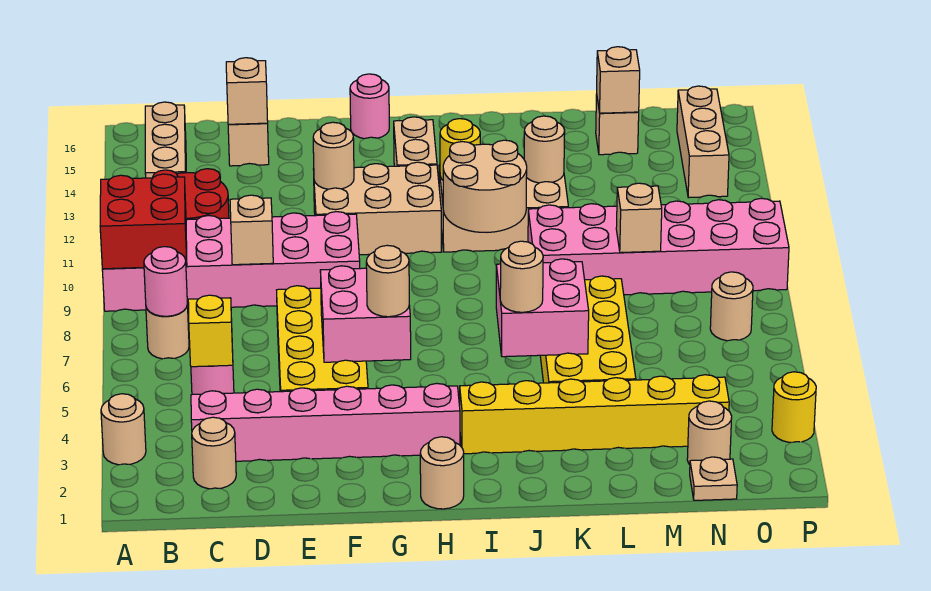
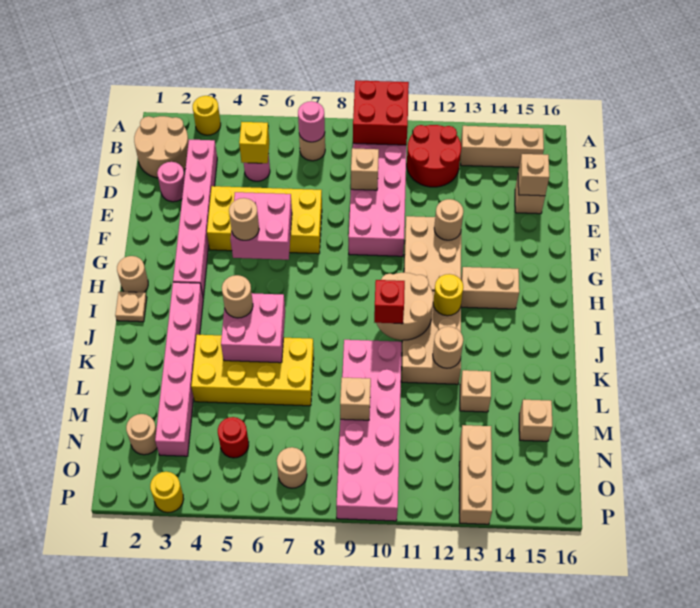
tan 1x1 round brick [101,394,146,465] -> yellow 1x1 round brick [193,96,221,135]
tan 1x1 round brick [192,417,236,489] -> tan 2x2 round brick [134,116,189,178]
pink 1x1 round brick [350,74,389,139] -> pink 1x1 round brick moved to [157,162,185,202]
yellow 1x6 brick [460,375,729,454] -> pink 1x6 brick [155,282,203,456]
none -> red 1x1 brick [374,280,405,324]
tan 1x1 brick [597,47,640,113] -> tan 1x1 brick moved to [460,370,491,412]
tan 1x1 plate [690,457,737,500] -> tan 1x1 plate moved to [115,292,147,322]
none -> red 1x1 round brick [218,417,249,458]
tan 1x3 brick [677,86,729,198] -> tan 1x3 brick turned to [460,425,492,524]

